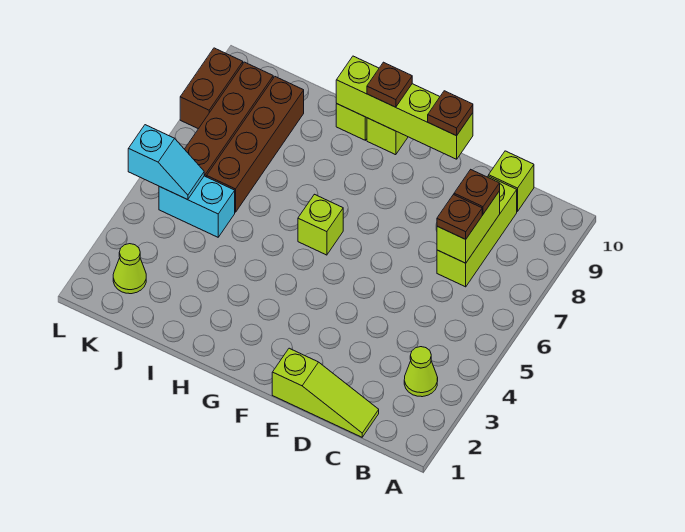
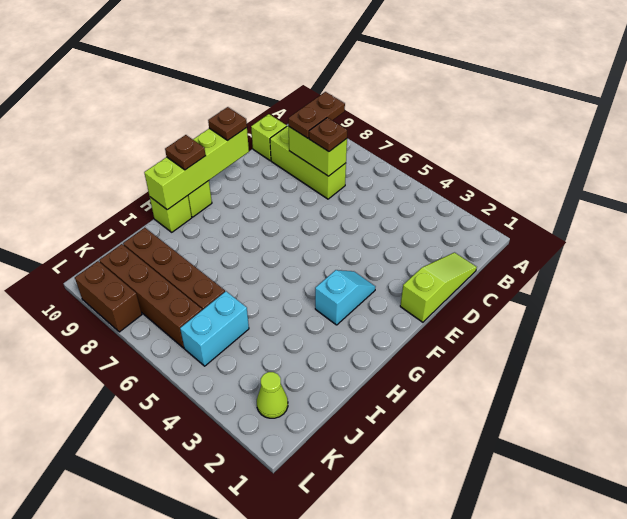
lime 1x1 cone [404,347,438,397] -> none
brown 1x1 plate [454,170,500,214] -> brown 1x2 plate [288,92,345,138]
lime 1x1 brick [298,194,343,255] -> none
cyan 1x2 slope [128,125,204,200] -> cyan 1x2 slope moved to [315,270,376,325]

